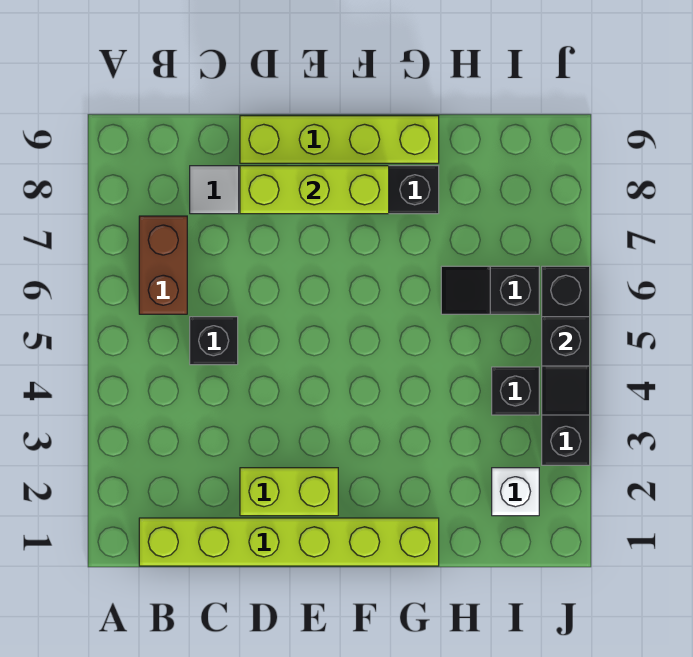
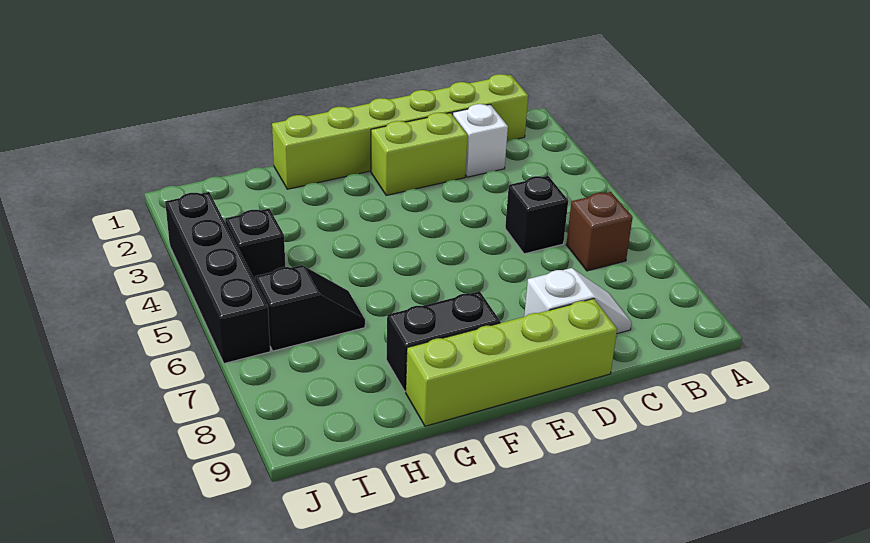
brown 1x2 brick [139,216,187,314] -> brown 1x1 brick [566,192,633,271]
lime 1x3 brick [240,166,389,214] -> none
white 1x1 brick [492,468,539,516] -> white 1x1 brick moved to [453,104,508,177]
black 1x2 slope [542,317,590,415] -> none

